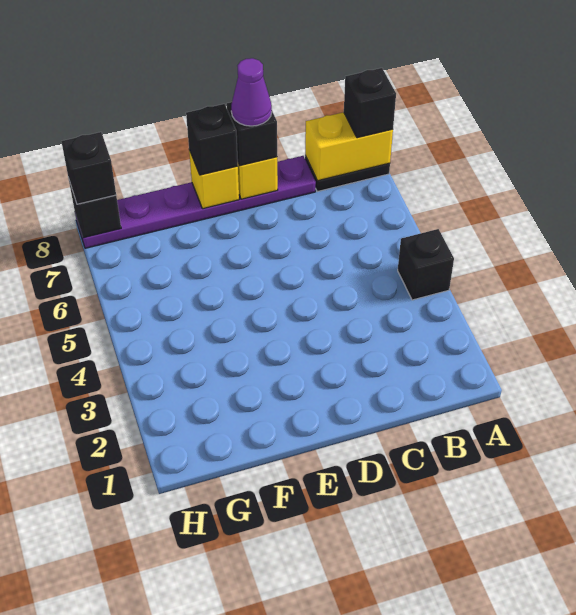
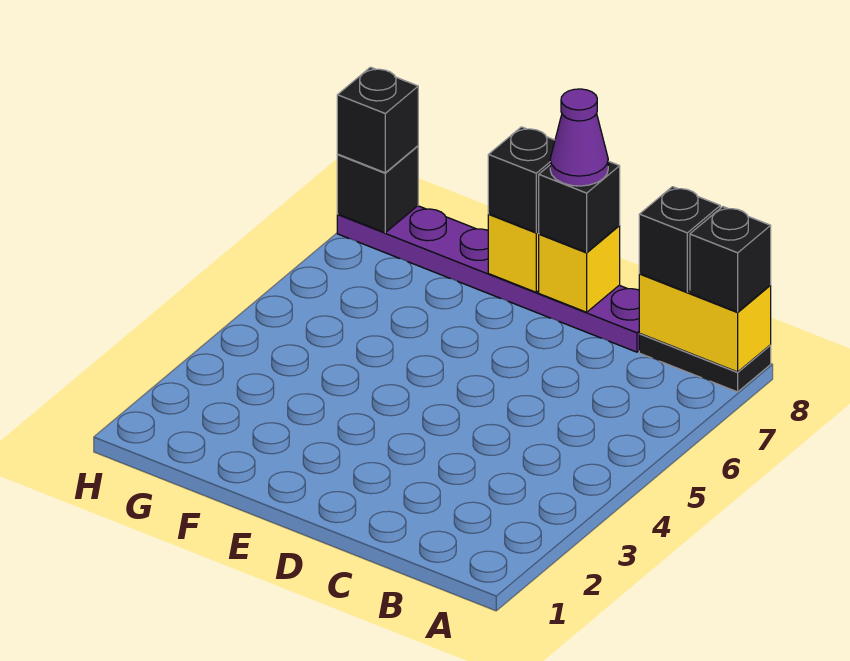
black 1x1 brick [398,229,454,300] -> black 1x1 brick moved to [639,187,720,292]

